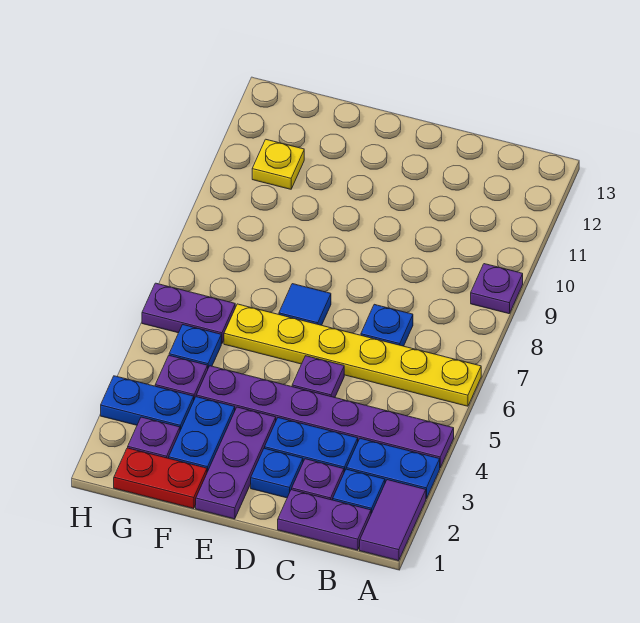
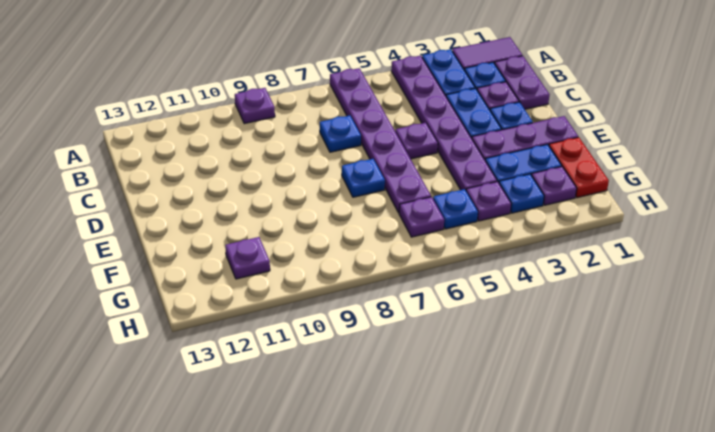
yellow 1x6 plate [224,304,481,406] -> purple 1x6 plate [330,68,431,213]
blue 1x1 tile [279,284,331,325] -> blue 1x1 plate [342,159,385,197]
blue 1x2 plate [101,376,194,430] -> blue 1x1 plate [499,174,544,213]
purple 1x2 plate [142,283,235,344] -> purple 1x1 plate [399,197,444,237]
yellow 1x1 plate [252,139,304,189] -> purple 1x1 plate [225,237,270,279]

